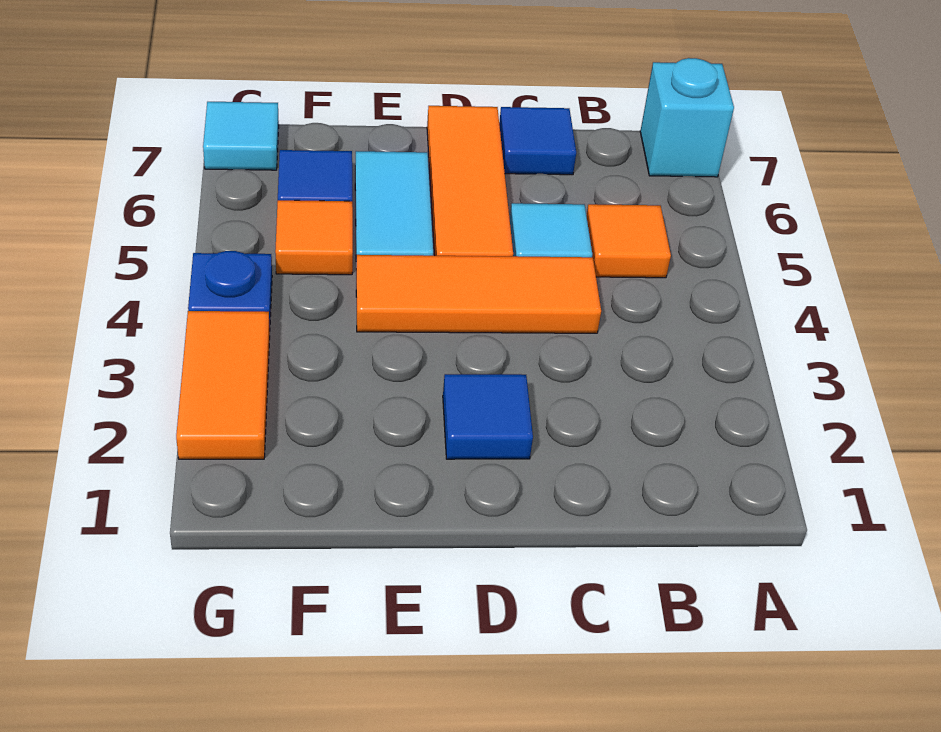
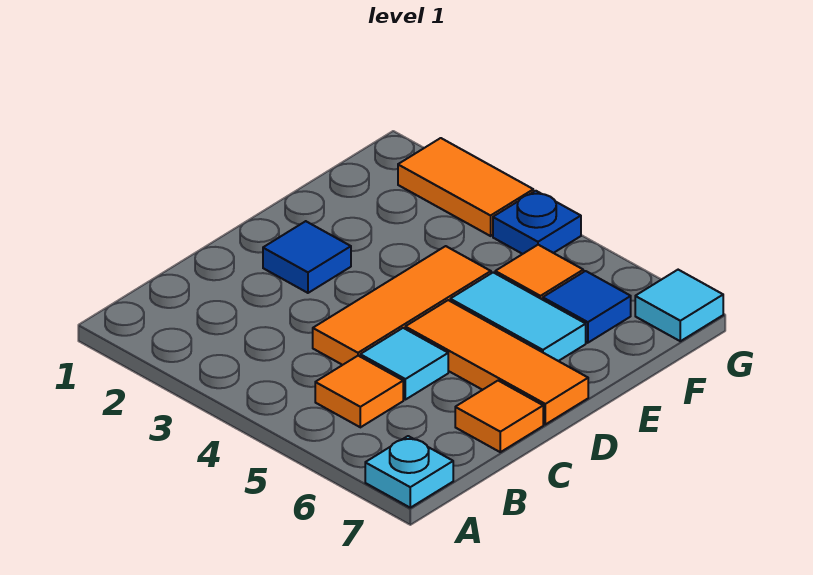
cyan 1x1 brick [640,58,734,177] -> cyan 1x1 plate [365,436,453,508]
blue 1x1 tile [499,107,576,175] -> orange 1x1 tile [455,381,543,452]

